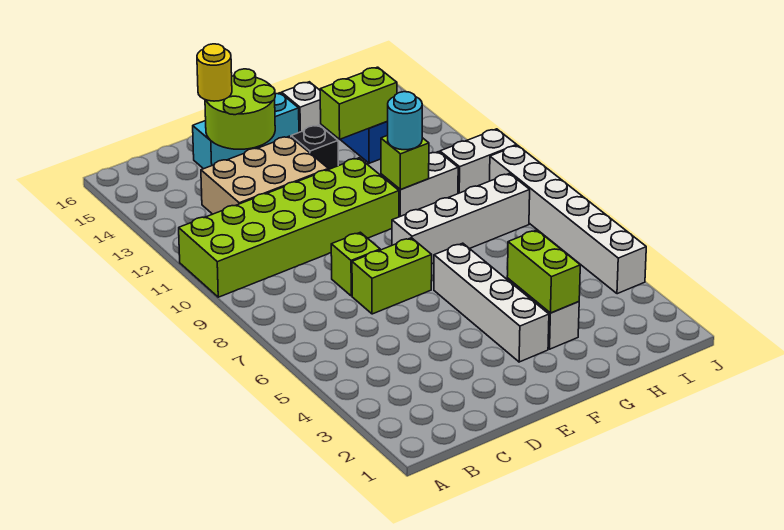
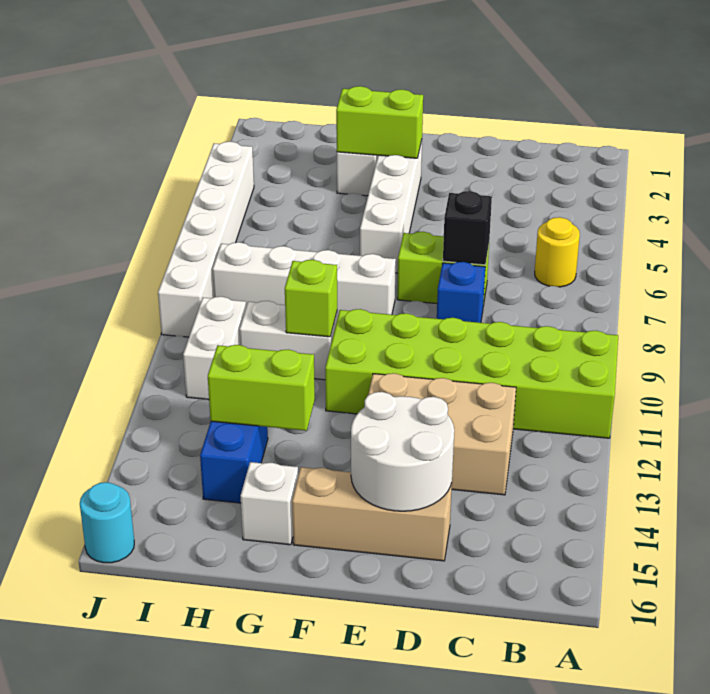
lime 1x1 brick [331,232,380,296] -> blue 1x1 brick [437,262,485,323]
lime 2x2 round brick [205,69,275,149] -> white 2x2 round brick [351,392,454,511]
cyan 1x3 brick [193,93,299,169] -> tan 1x3 brick [292,467,452,561]
yellow 1x1 round brick [197,44,232,101] -> yellow 1x1 round brick moved to [535,217,580,287]
black 1x1 brick [291,125,338,169] -> black 1x1 brick moved to [443,191,492,265]
lime 1x2 brick [507,230,580,313] -> lime 1x2 brick turned to [336,86,423,158]
cyan 1x1 round brick [387,92,422,150] -> cyan 1x1 round brick moved to [80,482,134,563]
white 1x2 brick [440,129,517,194] -> white 1x2 brick turned to [183,297,246,400]

